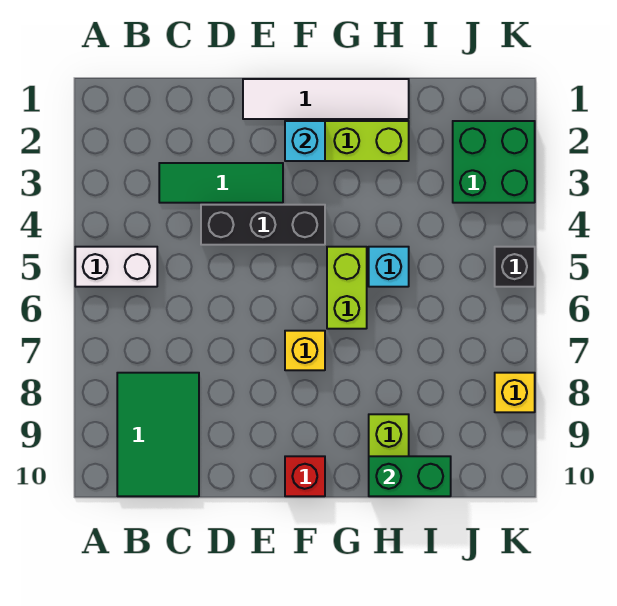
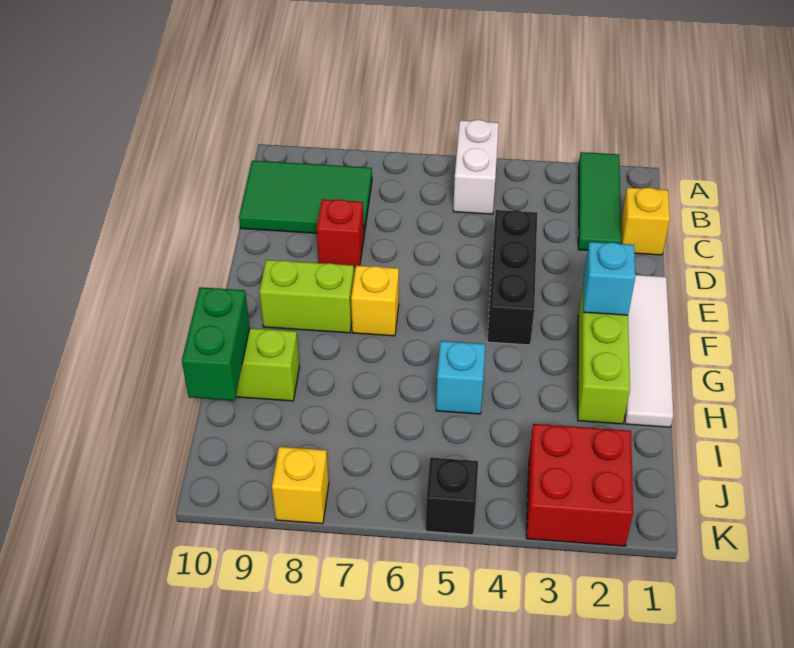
none -> yellow 1x1 brick [621,187,670,255]
green 1x3 tile [159,163,283,203] -> green 1x3 tile moved to [578,152,621,250]
red 1x1 brick [285,456,325,496] -> red 1x1 brick moved to [317,199,364,267]
lime 1x2 brick [327,247,367,329] -> lime 1x2 brick moved to [259,260,354,333]
green 2x2 brick [453,121,535,203] -> red 2x2 brick [526,424,633,546]

